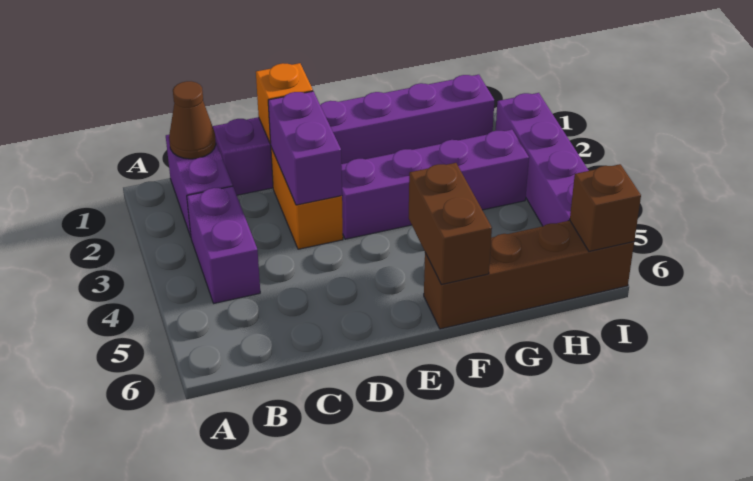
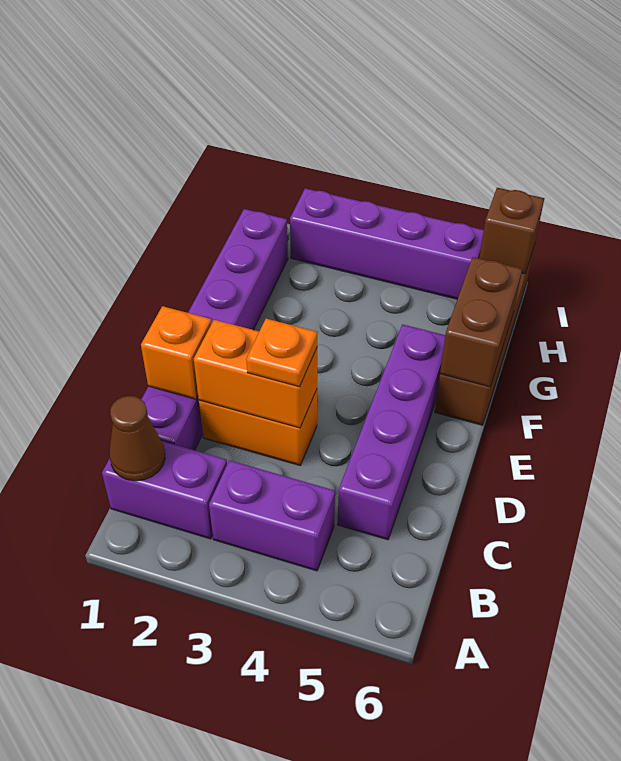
purple 1x2 brick [268,91,342,205] -> orange 1x2 brick [194,320,317,428]
none -> orange 1x1 plate [246,319,318,387]
purple 1x4 brick [341,130,529,239] -> purple 1x4 brick moved to [338,324,445,540]
brown 1x2 brick [409,163,492,285] -> brown 1x2 brick turned to [440,257,522,387]

